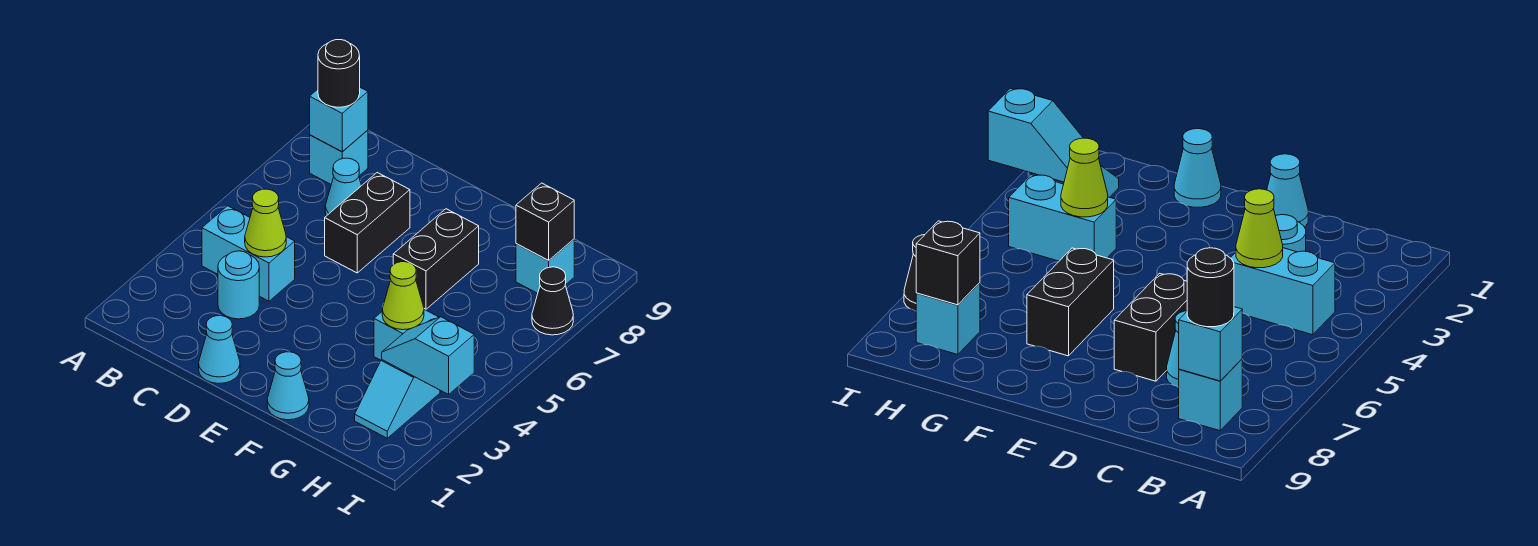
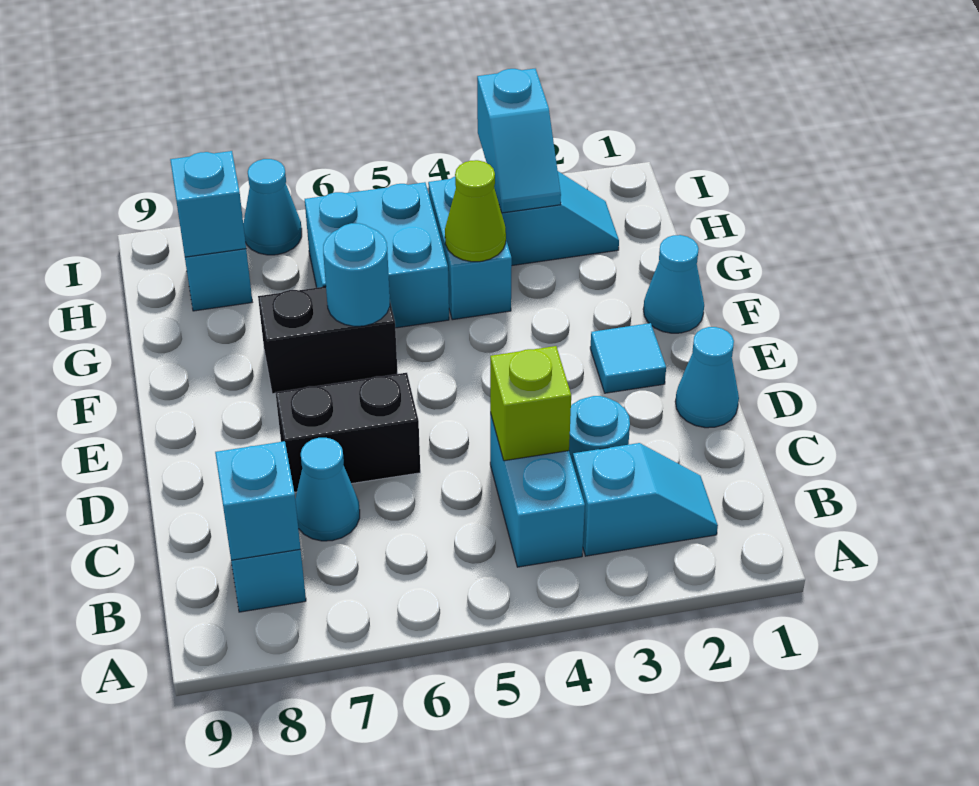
none -> cyan 1x2 slope [573,443,718,556]
black 1x1 round brick [318,40,360,107] -> none
lime 1x1 cone [245,189,286,257] -> lime 1x1 brick [490,346,571,461]
none -> cyan 1x1 tile [590,323,666,393]
none -> cyan 1x1 round brick [323,223,390,326]
none -> cyan 2x2 brick [305,182,449,328]
black 1x1 brick [516,183,574,260] -> cyan 1x1 brick [170,151,246,257]
black 1x1 cone [532,267,573,335] -> cyan 1x1 cone [243,159,302,255]

